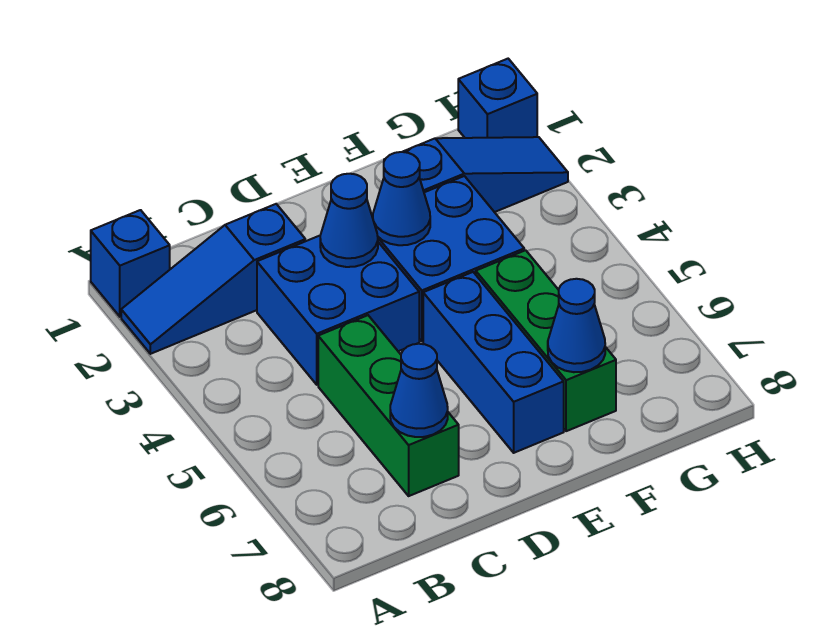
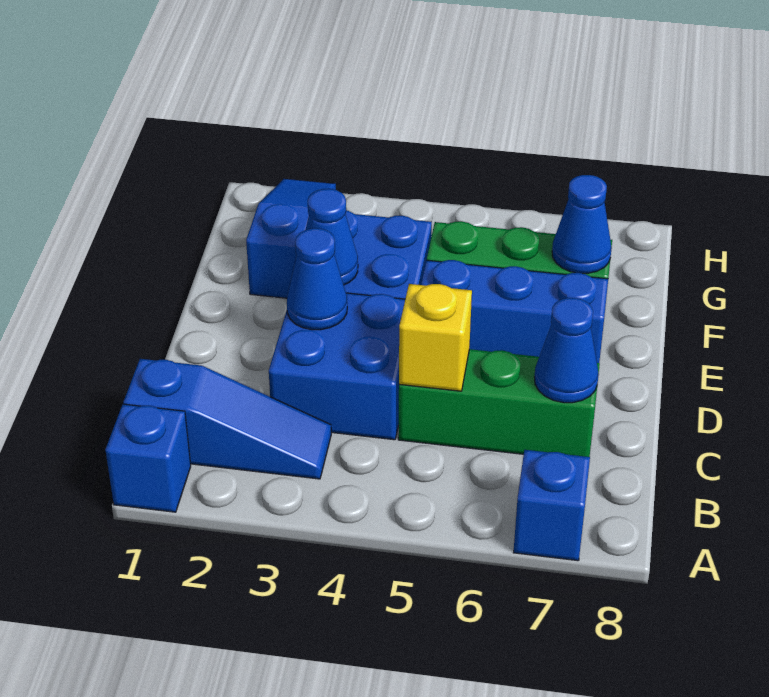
blue 1x3 slope [121,204,305,354] -> blue 1x3 slope turned to [124,359,331,479]
none -> yellow 1x1 brick [399,284,472,391]
blue 1x1 brick [458,59,537,138] -> blue 1x1 brick moved to [513,450,590,561]

